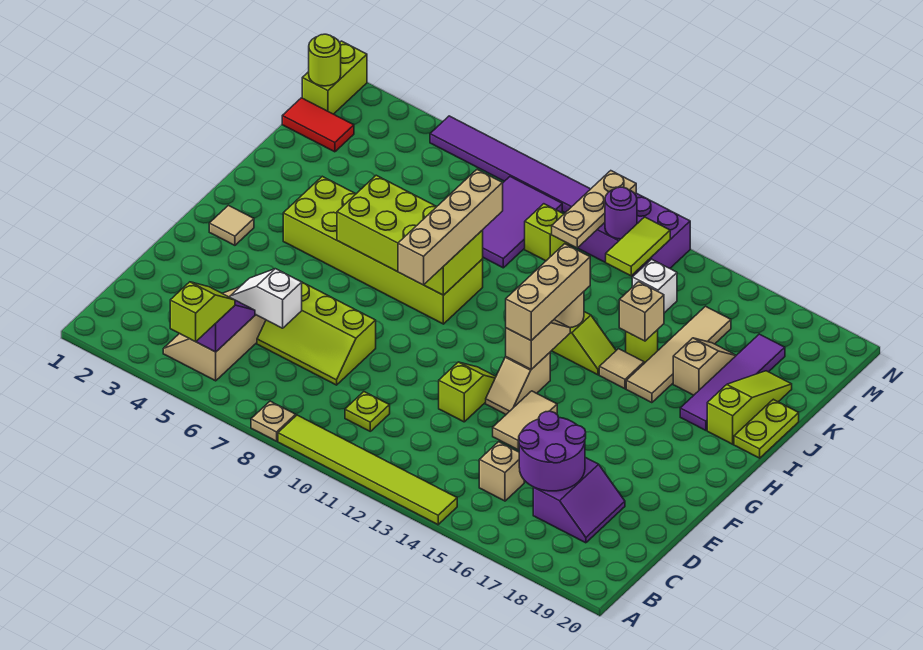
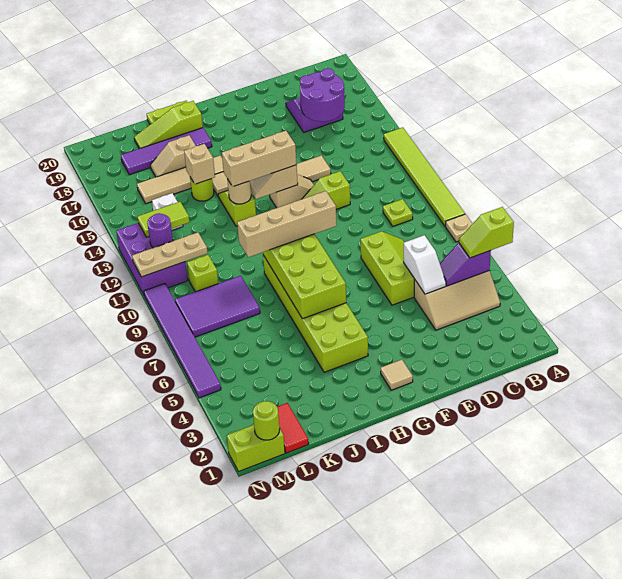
tan 1x1 brick [479,442,524,501] -> none

